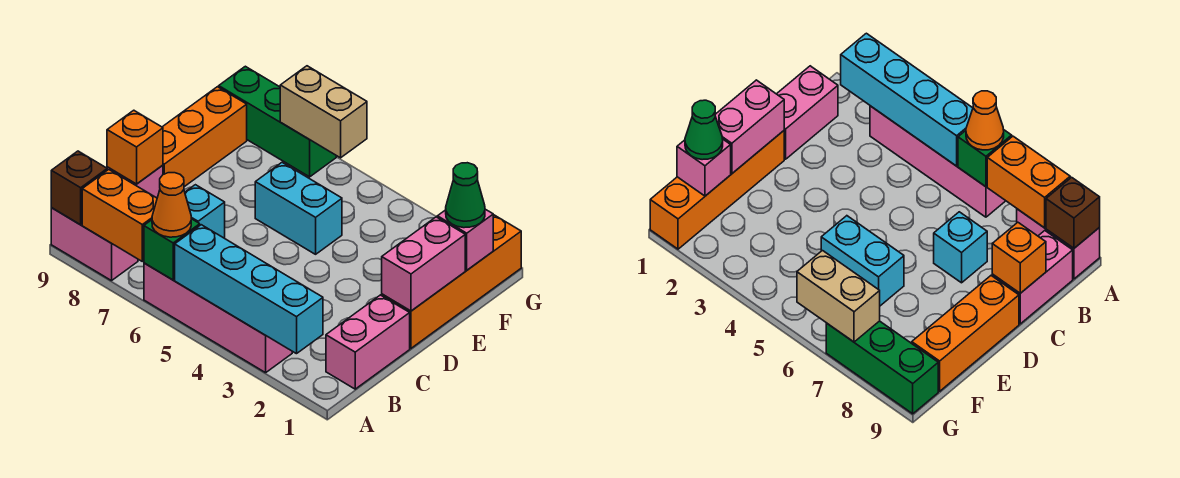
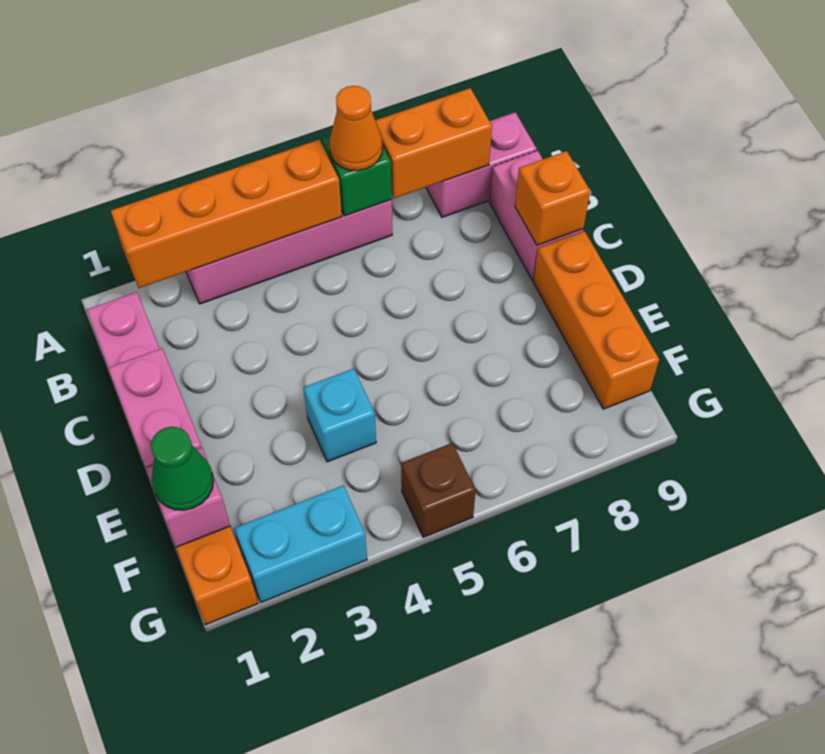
cyan 1x4 brick [175,225,323,354] -> orange 1x4 brick [111,140,342,288]
brown 1x1 brick [51,151,107,225] -> brown 1x1 brick moved to [401,443,476,537]
cyan 1x1 brick [185,185,225,238] -> cyan 1x1 brick moved to [303,369,376,462]
cyan 1x2 brick [255,163,342,254] -> cyan 1x2 brick moved to [234,485,367,602]
tan 1x2 brick [280,66,367,158] -> none
green 1x3 brick [219,66,336,177] -> none

